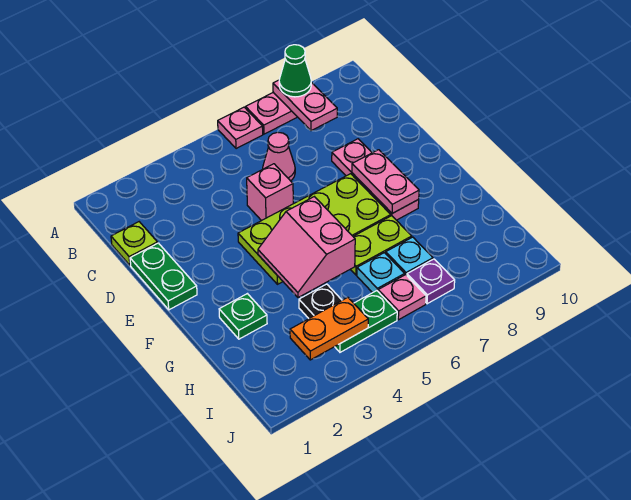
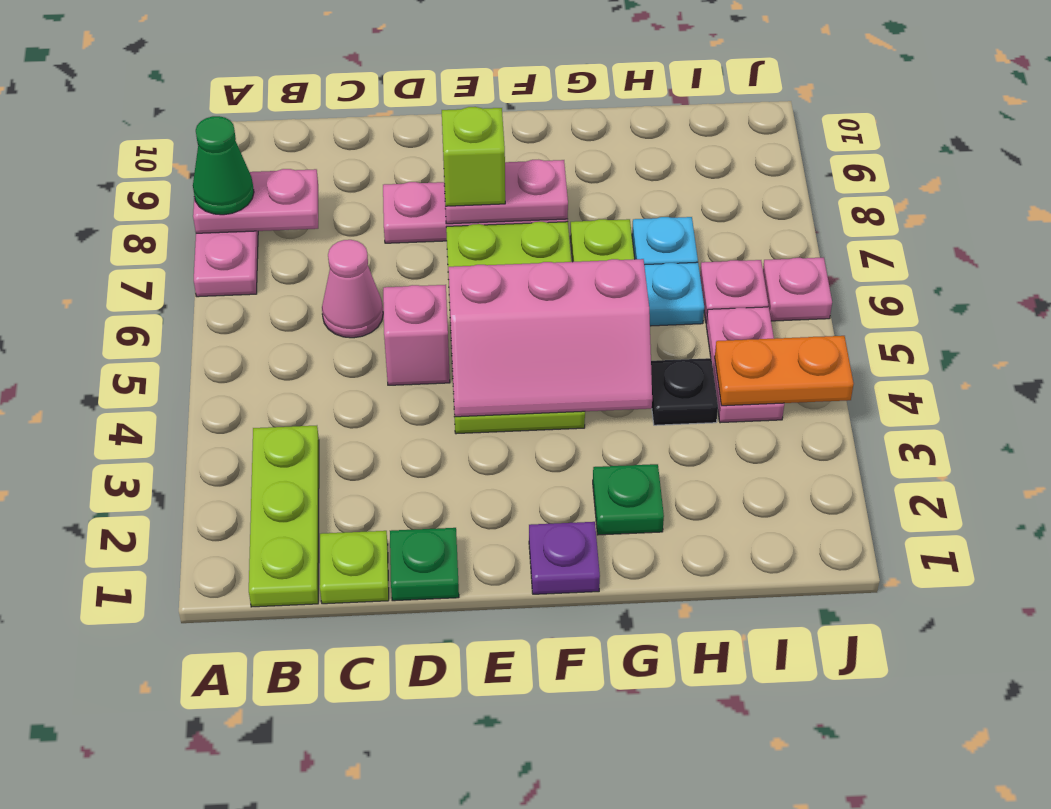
pink 1x1 plate [218,107,263,149] -> pink 1x1 plate moved to [763,258,832,321]
none -> lime 1x3 plate [249,426,319,607]
green 1x2 plate [130,243,197,310] -> green 1x1 plate [390,528,459,601]
none -> lime 1x1 brick [442,107,505,206]
pink 2x2 slope [258,197,355,298] -> pink 2x3 slope [448,259,652,417]
orange 1x2 plate [290,297,368,360] -> orange 1x2 plate turned to [715,336,854,406]
green 1x2 plate [335,291,397,352] -> pink 1x2 plate [706,307,784,423]
purple 1x1 plate [407,259,455,304] -> purple 1x1 plate moved to [529,522,600,594]

